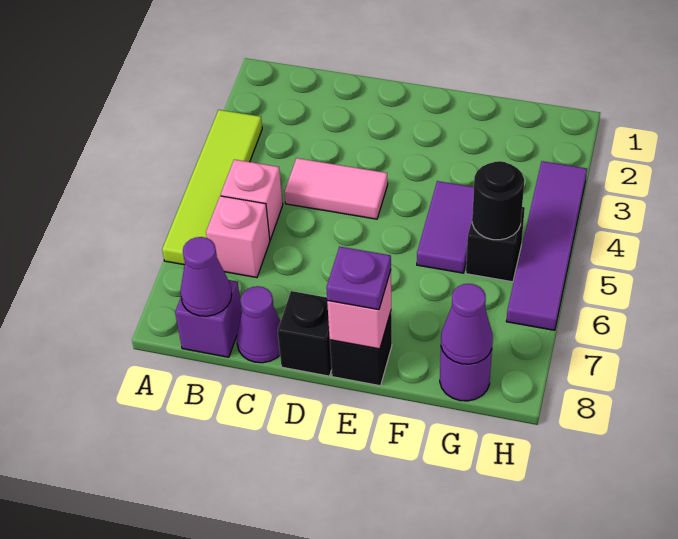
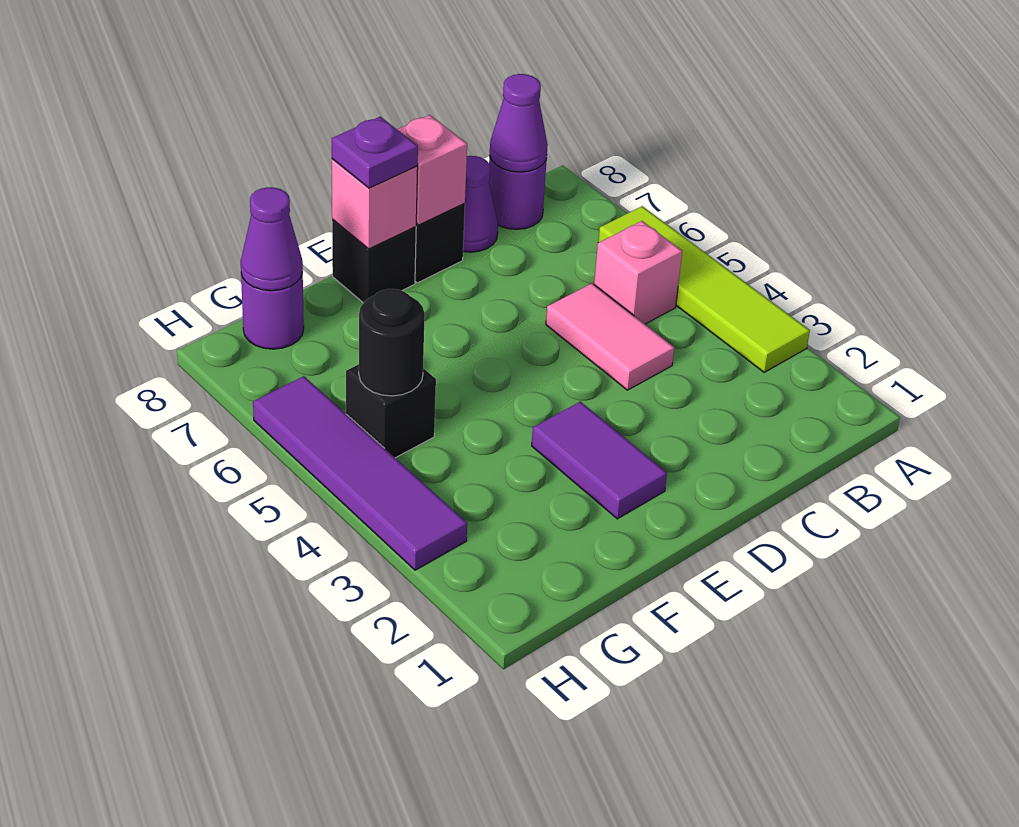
pink 1x1 brick [206,196,270,278] -> pink 1x1 brick moved to [397,115,467,225]
purple 1x1 brick [175,280,242,357] -> purple 1x1 round brick [489,156,547,229]
pink 1x2 tile [285,158,388,219] -> pink 1x2 tile turned to [546,283,674,390]
purple 1x2 tile [417,181,474,273] -> purple 1x2 tile moved to [532,402,667,519]

